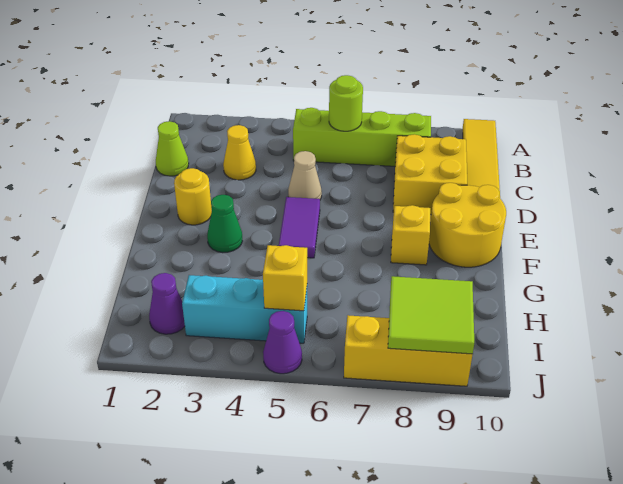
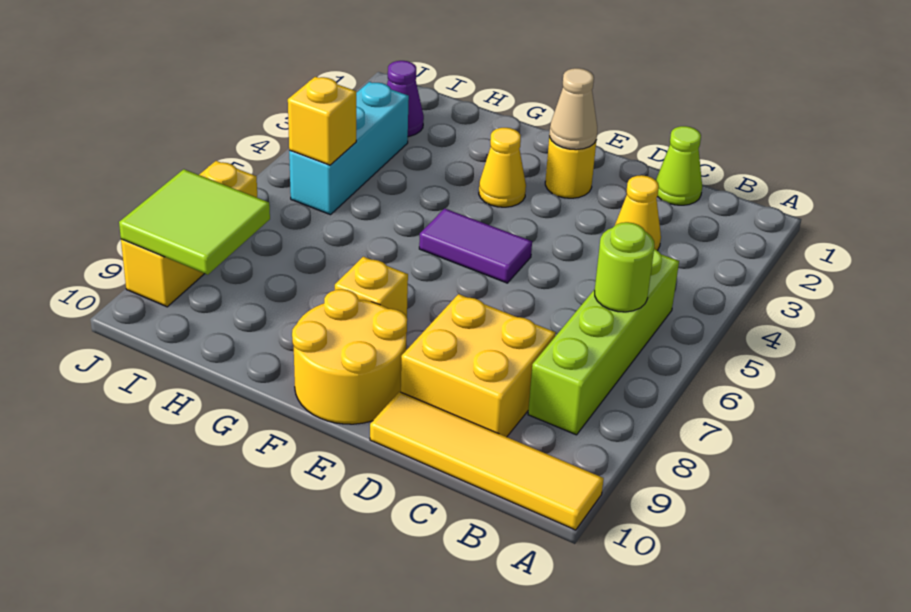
tan 1x1 cone [288,151,322,200] -> tan 1x1 cone moved to [550,68,597,150]
green 1x1 cone [207,195,242,253] -> yellow 1x1 cone [479,128,526,207]
purple 1x1 cone [263,311,302,374] -> none

